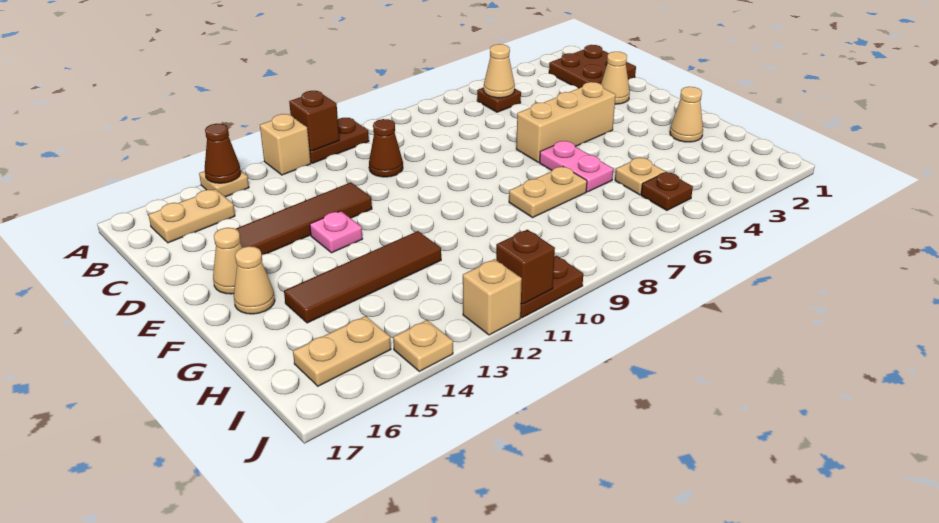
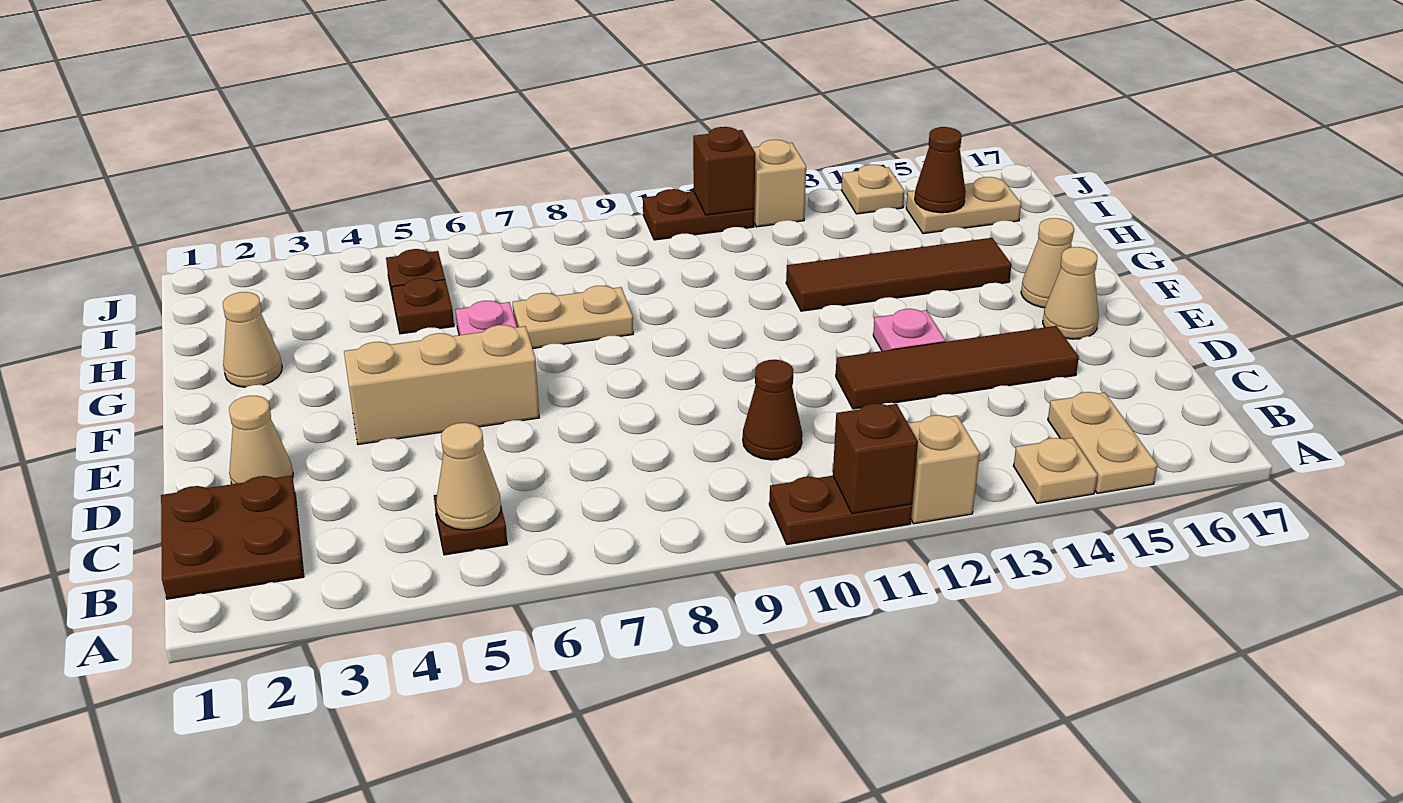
brown 1x1 cone [205,124,241,183] -> brown 1x1 cone moved to [915,127,966,213]
tan 1x2 plate [149,189,235,243] -> tan 1x2 plate turned to [1048,392,1157,494]
tan 1x1 plate [615,158,665,195] -> brown 1x1 plate [392,278,454,334]

